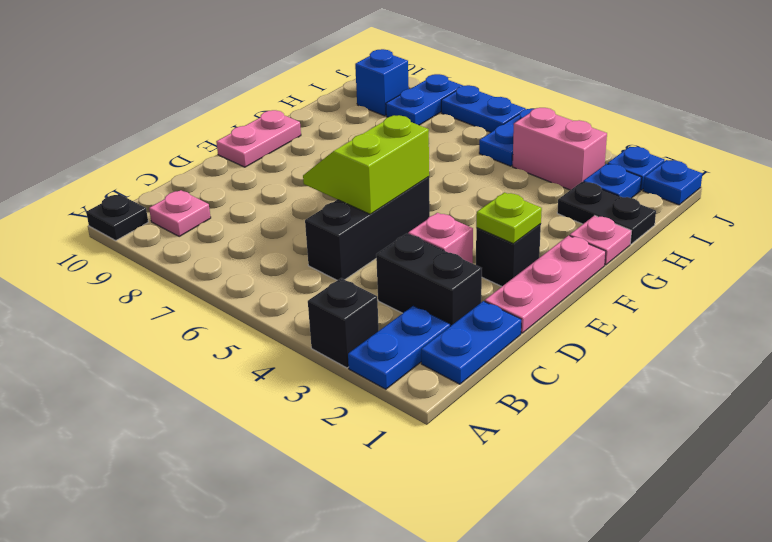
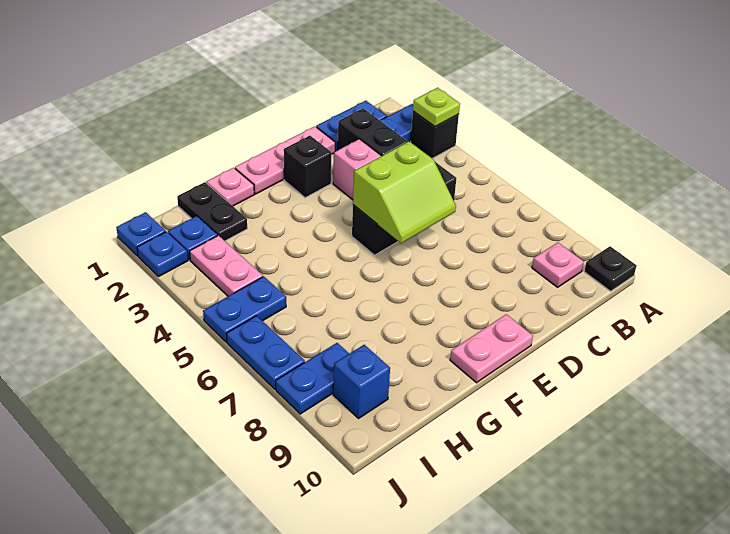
lime 1x1 plate [476,192,542,244] -> lime 1x1 plate moved to [413,88,460,127]
pink 1x2 brick [512,108,607,190] -> pink 1x2 plate [190,236,263,296]

